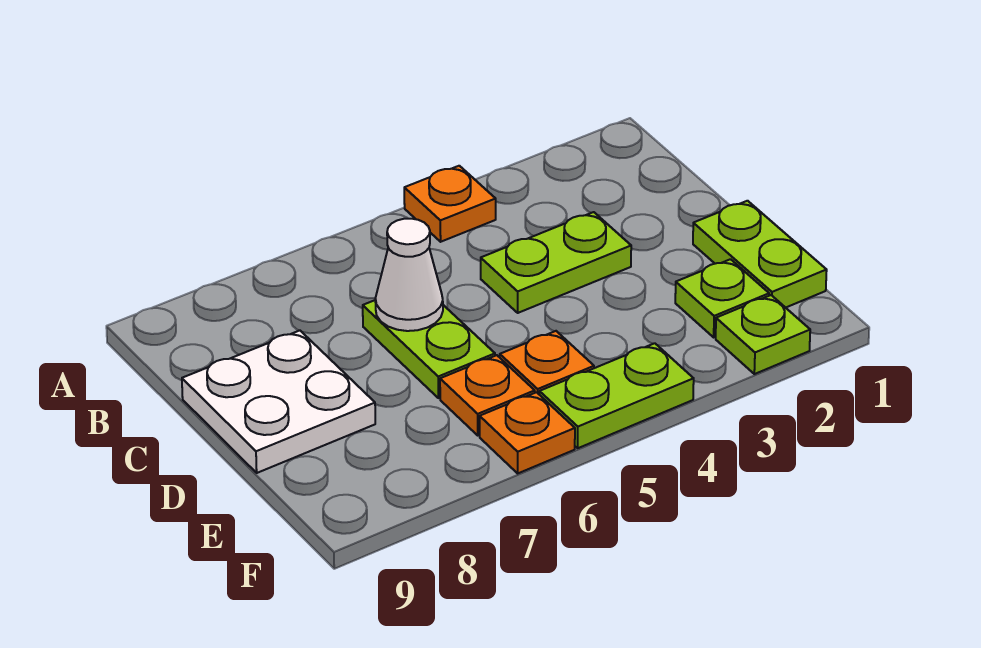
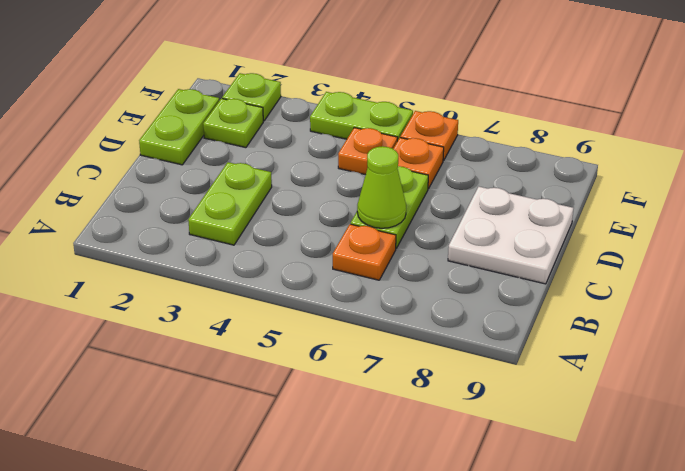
orange 1x1 plate [404,166,496,242] -> orange 1x1 plate moved to [333,224,396,280]
lime 1x2 plate [481,212,631,313] -> lime 1x2 plate turned to [188,162,272,245]
white 1x1 cone [375,219,443,331] -> lime 1x1 cone [357,146,406,228]

